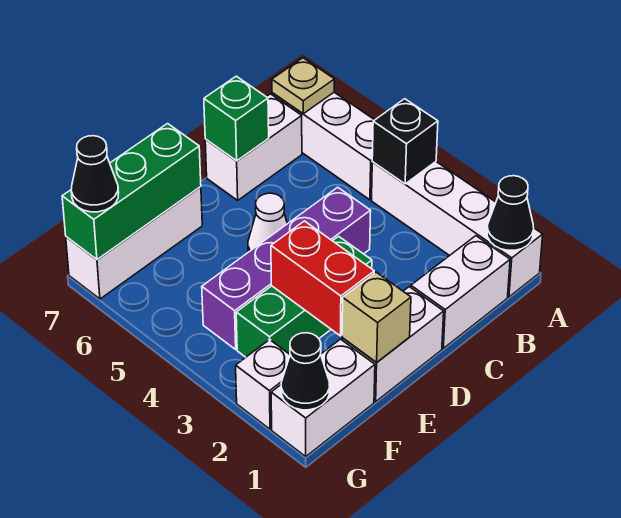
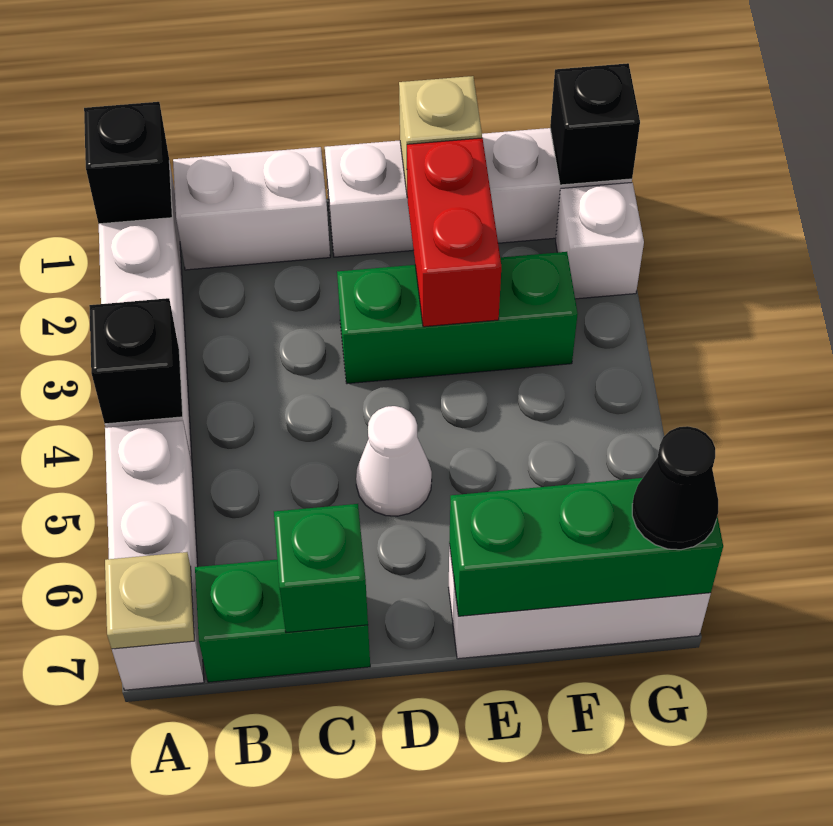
black 1x1 cone [487,176,534,250] -> black 1x1 brick [84,102,172,224]
white 1x2 brick [205,94,302,200] -> green 1x2 brick [195,560,370,682]
purple 1x4 brick [202,187,371,349] -> none
black 1x1 cone [281,333,330,410] -> black 1x1 brick [550,63,640,185]

